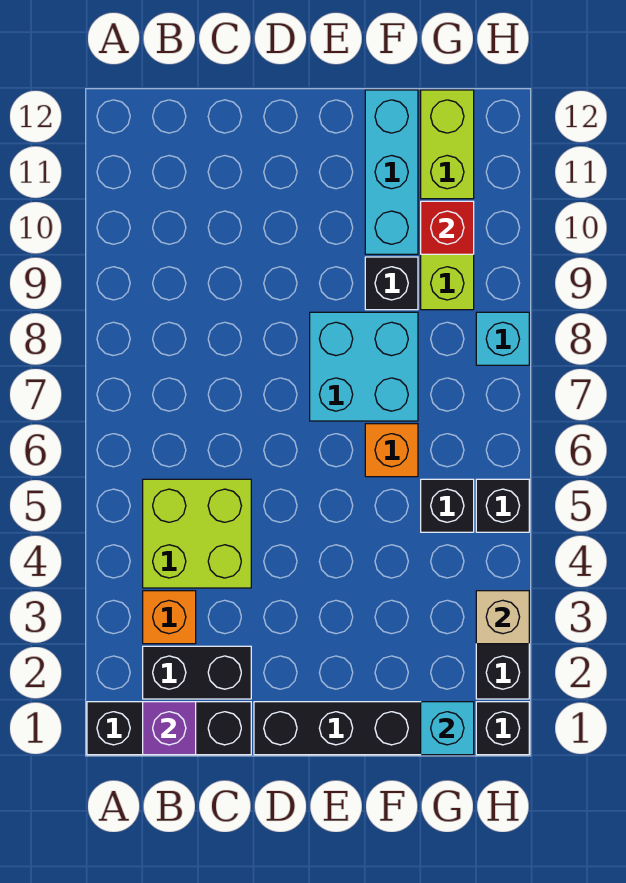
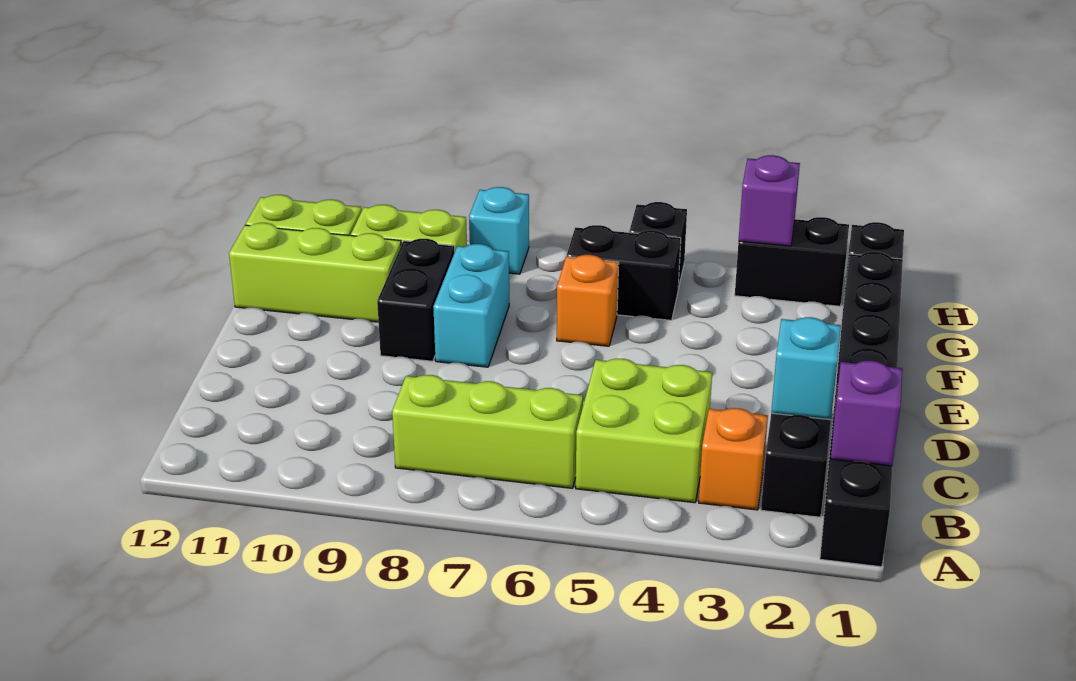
none -> lime 1x3 brick [392,375,583,488]
cyan 2x2 brick [310,312,418,421] -> cyan 1x2 brick [433,244,509,367]
black 1x1 brick [365,257,418,310] -> black 1x2 brick [377,239,455,361]
cyan 1x3 brick [365,90,418,254] -> lime 1x3 brick [229,223,401,322]
cyan 1x1 brick [421,702,474,755] -> cyan 1x1 brick moved to [771,317,841,420]
black 1x1 brick [421,479,474,532] -> black 1x2 brick [567,225,681,320]
red 1x1 brick [421,201,474,254] -> none
tan 1x1 brick [476,591,529,644] -> purple 1x1 brick [739,155,800,246]

